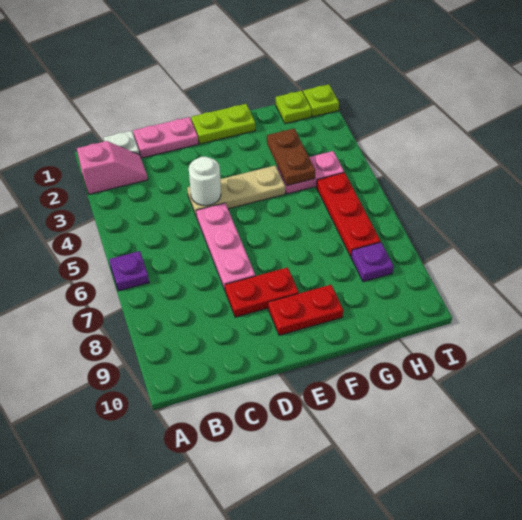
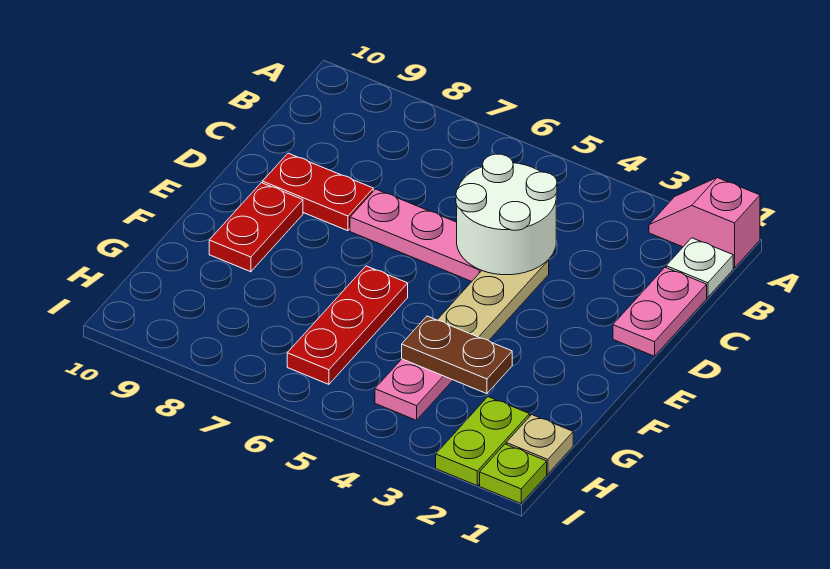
pink 1x2 slope [77,141,148,194] -> pink 1x2 slope turned to [649,178,760,268]
purple 1x1 plate [109,251,149,291] -> none
white 1x1 round brick [189,157,221,206] -> white 2x2 round brick [456,154,557,275]
red 1x2 plate [225,267,299,317] -> red 1x2 plate turned to [263,153,373,231]
lime 1x2 plate [191,104,255,144] -> lime 1x2 plate moved to [436,397,530,485]
lime 1x1 plate [276,91,312,124] -> tan 1x1 plate [506,415,573,474]
red 1x3 plate [316,173,381,256] -> red 1x3 plate turned to [287,266,408,384]
purple 1x1 plate [351,242,394,282] -> none

